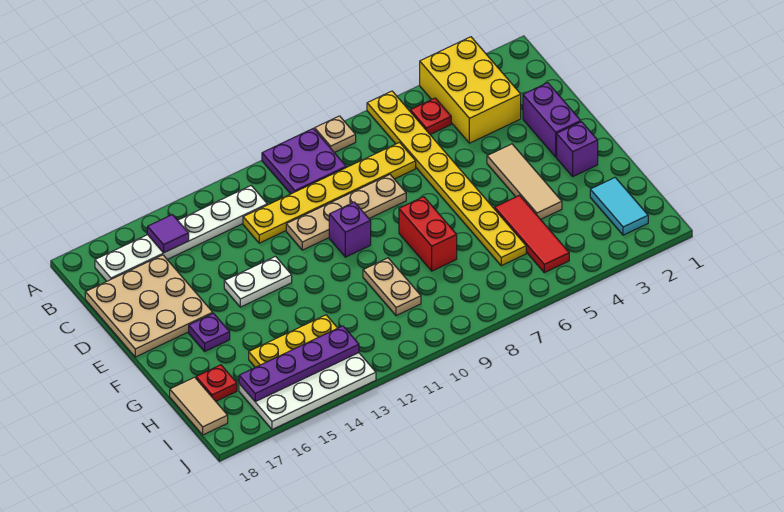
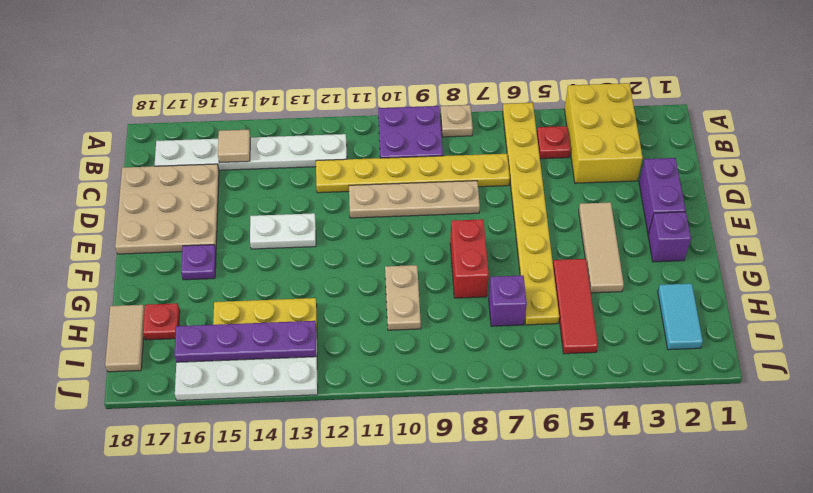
purple 1x1 tile [147,215,189,253] -> tan 1x1 tile [218,130,250,163]
purple 1x1 brick [329,202,371,257] -> purple 1x1 brick moved to [489,275,527,326]

